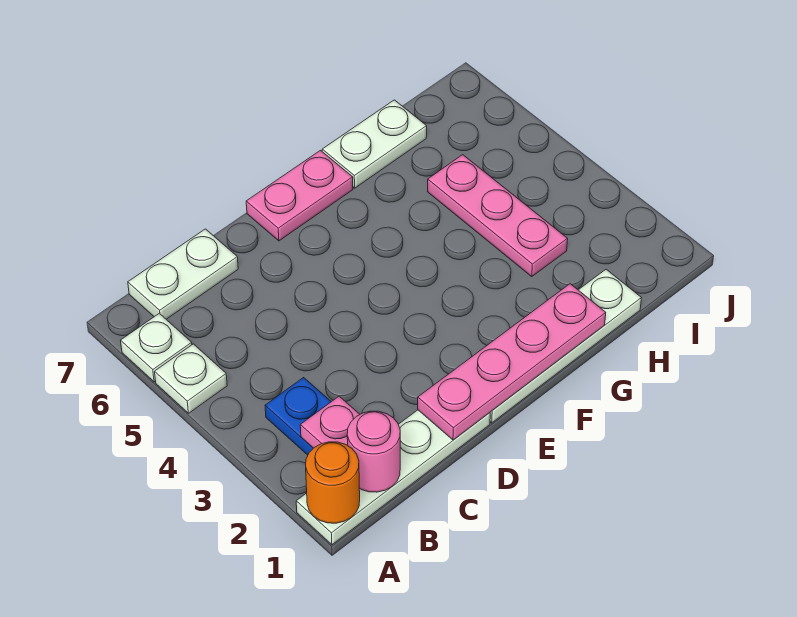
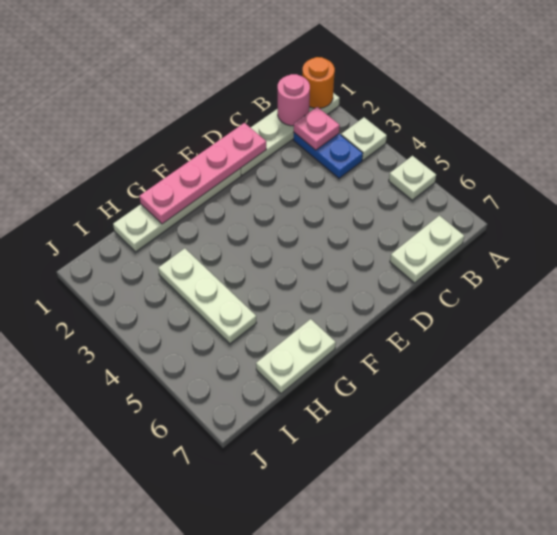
white 1x1 plate [121,313,192,382] -> white 1x1 plate moved to [341,117,387,160]
pink 1x2 plate [246,151,353,241] -> none
pink 1x3 plate [428,155,568,276] -> white 1x3 plate [158,248,257,344]

